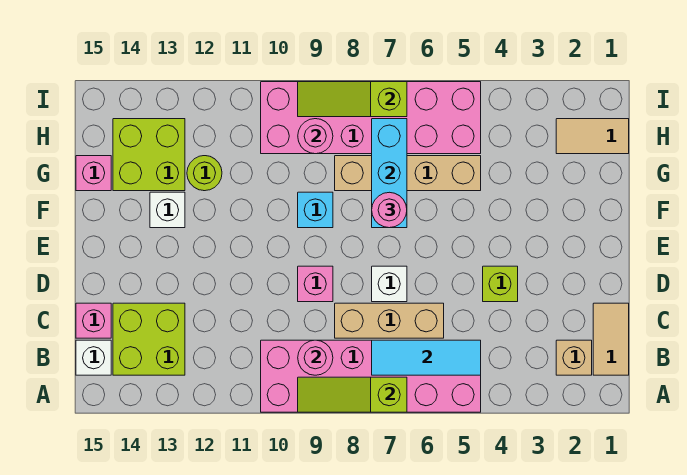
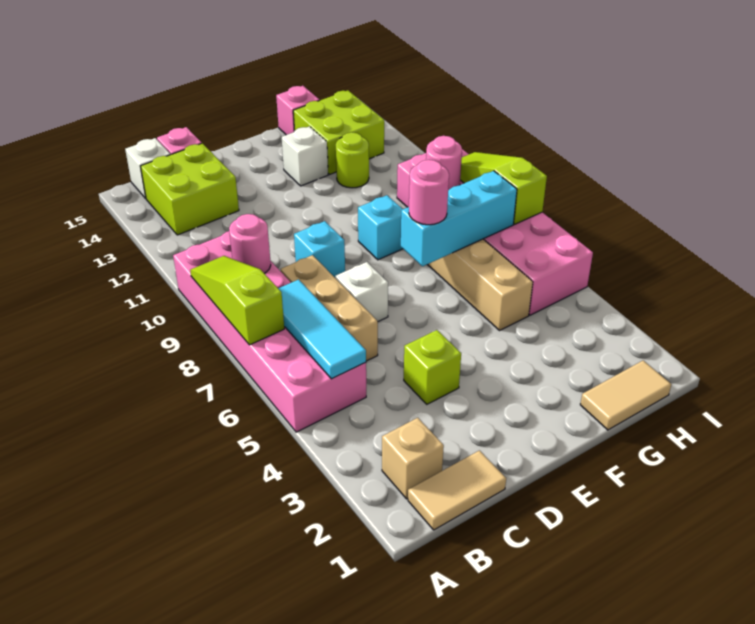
pink 1x1 brick [298,266,333,302] -> cyan 1x1 brick [294,221,345,277]
tan 1x2 tile [556,119,629,154] -> tan 1x2 tile turned to [580,361,671,430]

